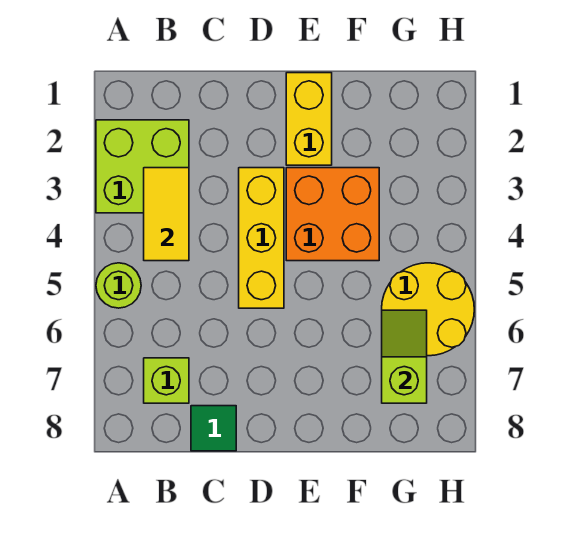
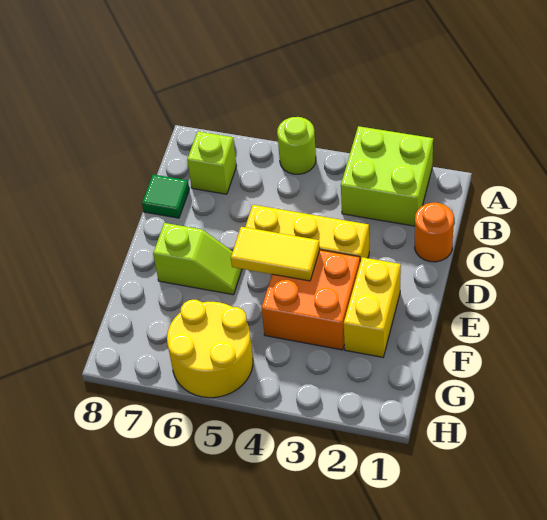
yellow 1x2 tile [144,168,189,261] -> yellow 1x2 tile moved to [231,227,320,281]
none -> orange 1x1 round brick [415,203,454,262]
yellow 1x2 brick [286,73,332,165] -> yellow 1x2 brick turned to [344,257,401,357]
lime 1x2 slope [382,310,427,403] -> lime 1x2 slope moved to [153,223,242,295]

